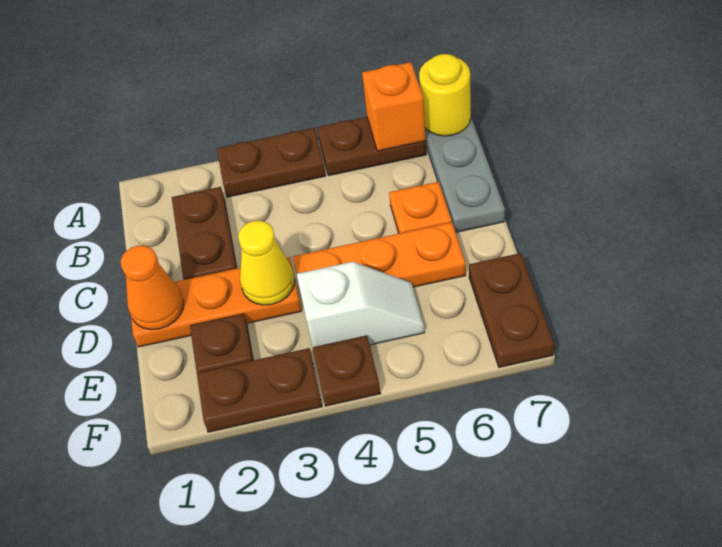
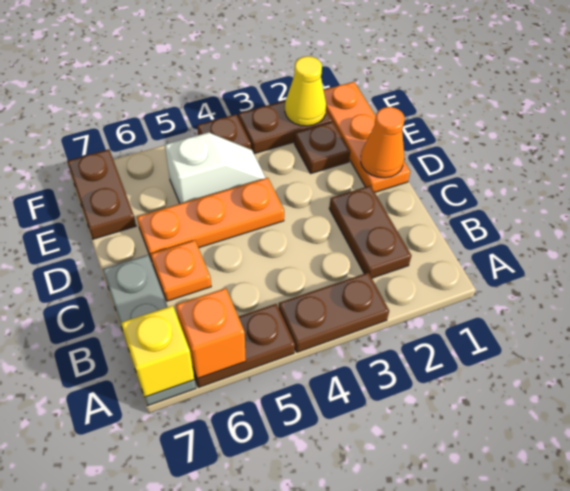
yellow 1x1 round brick [419,54,471,136] -> yellow 1x1 brick [121,306,195,397]
orange 1x3 plate [131,257,302,347] -> orange 1x3 plate turned to [324,82,410,192]
yellow 1x1 cone [238,221,295,305] -> yellow 1x1 cone moved to [285,56,326,126]
white 1x2 slope [297,262,424,347] -> white 1x2 slope turned to [165,132,266,204]

